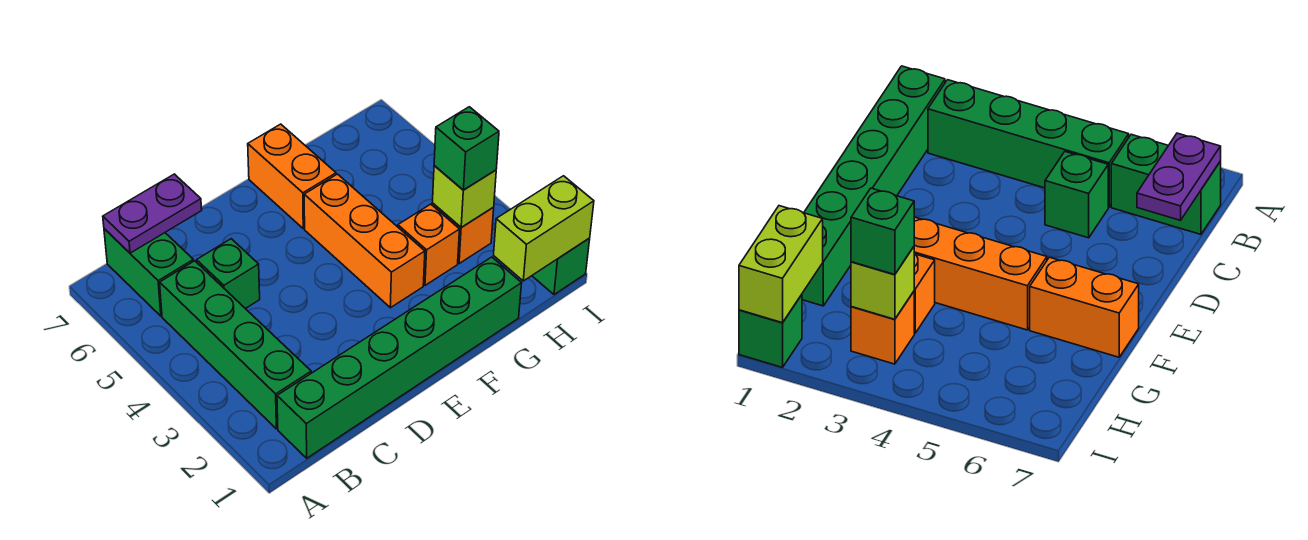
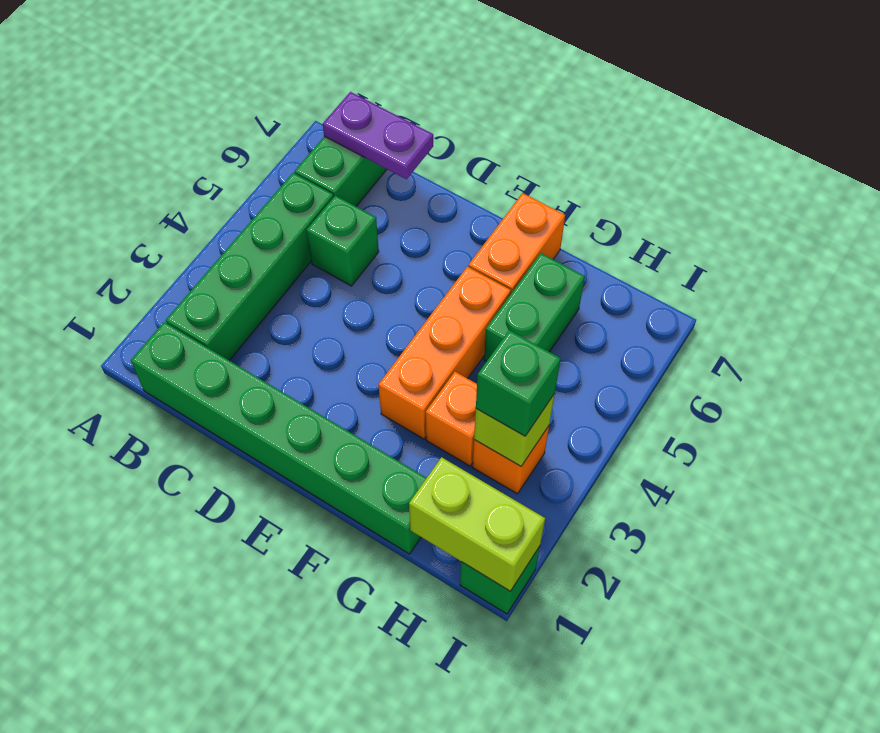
none -> green 1x2 brick [484,253,585,362]

